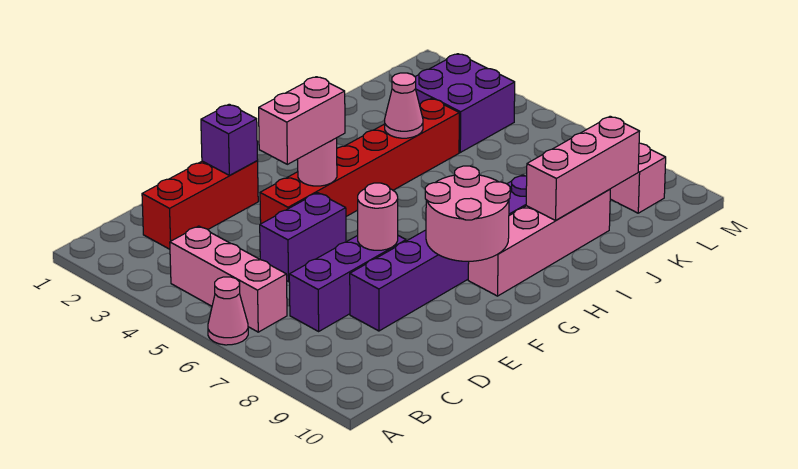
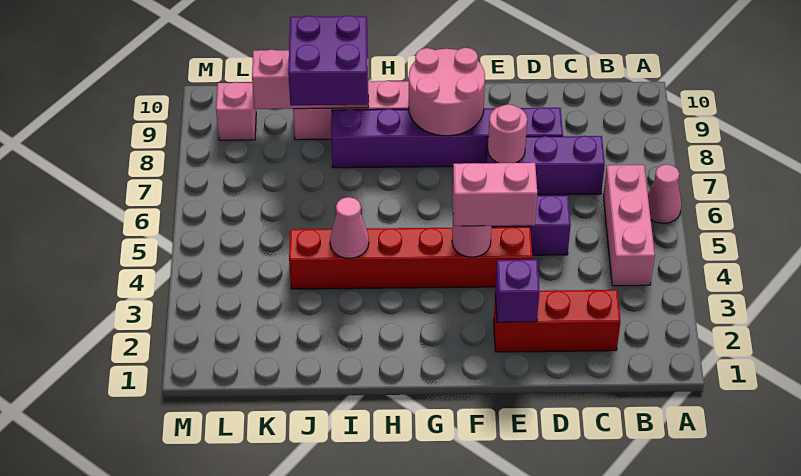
purple 2x2 brick [415,54,515,152] -> purple 2x2 brick moved to [288,15,368,105]

